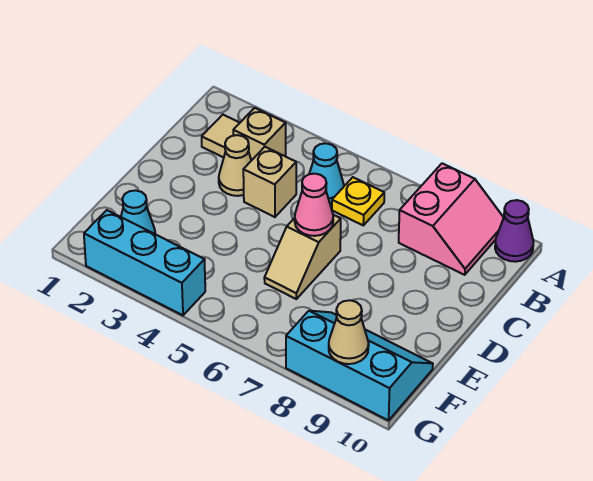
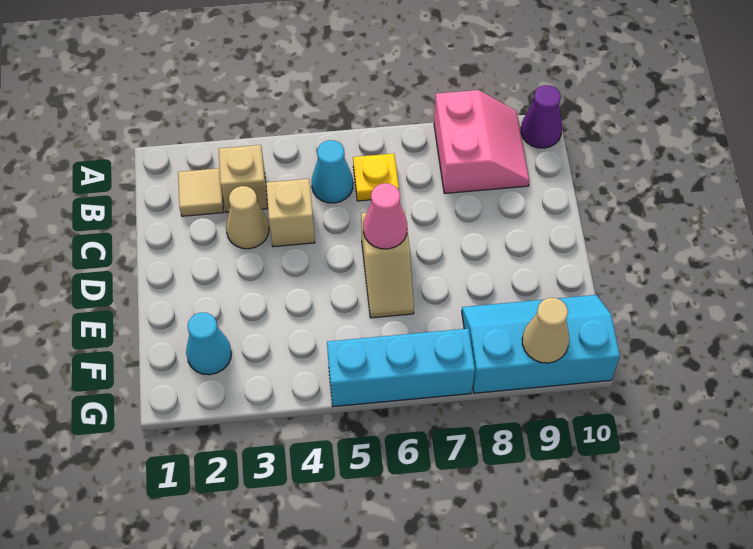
cyan 1x3 brick [84,210,205,315] -> cyan 1x3 brick moved to [327,329,475,407]

